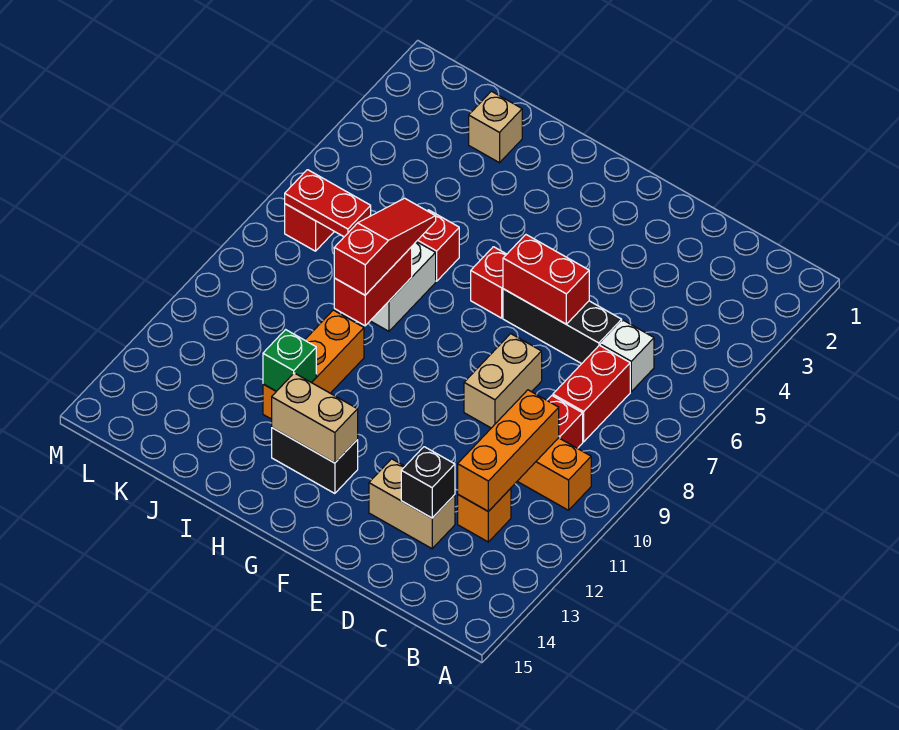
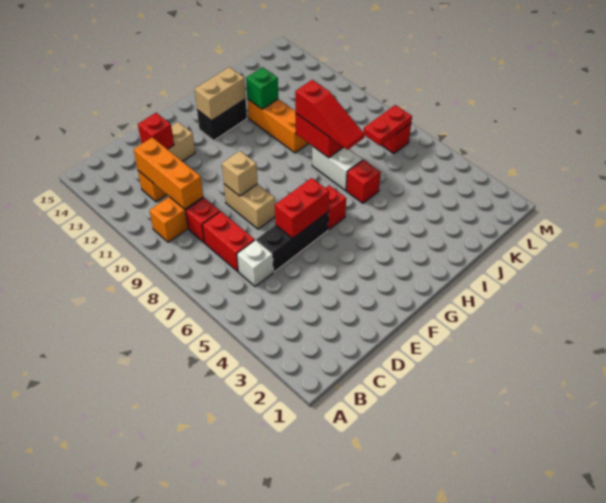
black 1x1 brick [401,447,455,518] -> red 1x1 brick [138,113,174,149]
tan 1x1 brick [469,91,522,163] -> tan 1x1 brick moved to [222,151,258,196]

